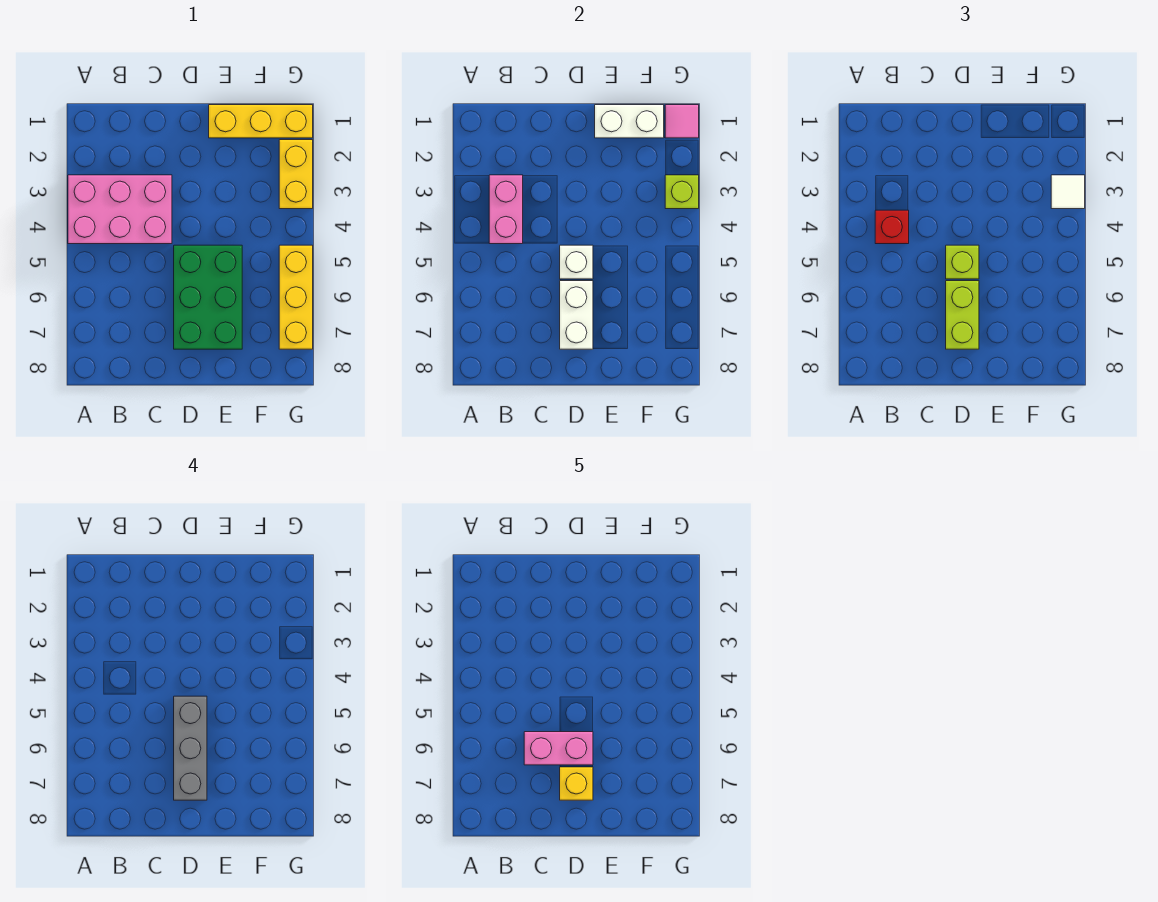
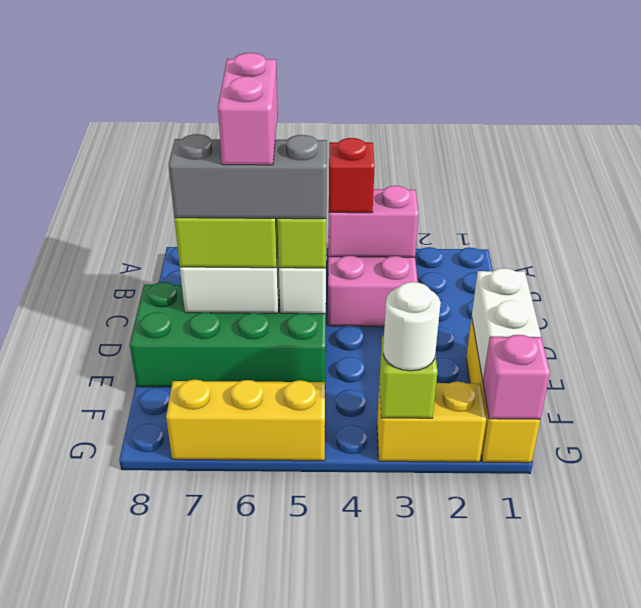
green 2x3 brick [174,245,242,349] -> green 2x4 brick [130,282,326,387]
yellow 1x1 brick [560,767,593,800] -> none
pink 1x1 tile [665,105,699,138] -> pink 1x1 brick [483,335,550,419]
white 1x1 tile [1051,175,1085,209] -> white 1x1 round brick [383,282,441,371]

